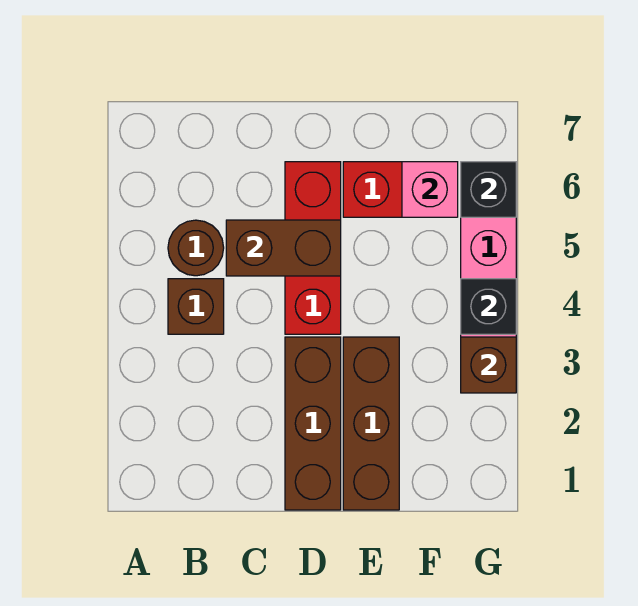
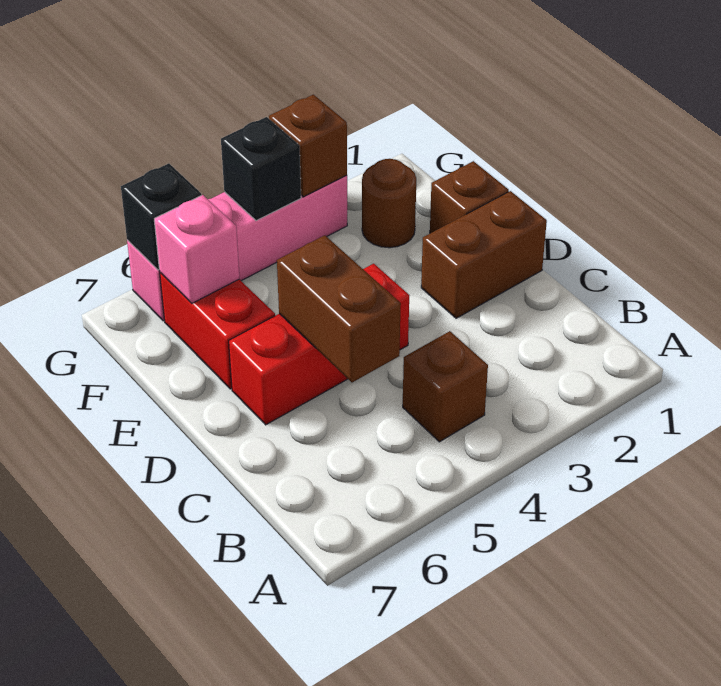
brown 1x1 round brick [168,220,224,276] -> brown 1x1 round brick moved to [362,159,416,248]
brown 1x3 brick [285,337,341,510] -> brown 1x2 brick [421,191,547,318]
brown 1x3 brick [343,337,399,510] -> brown 1x1 brick [430,161,509,233]

